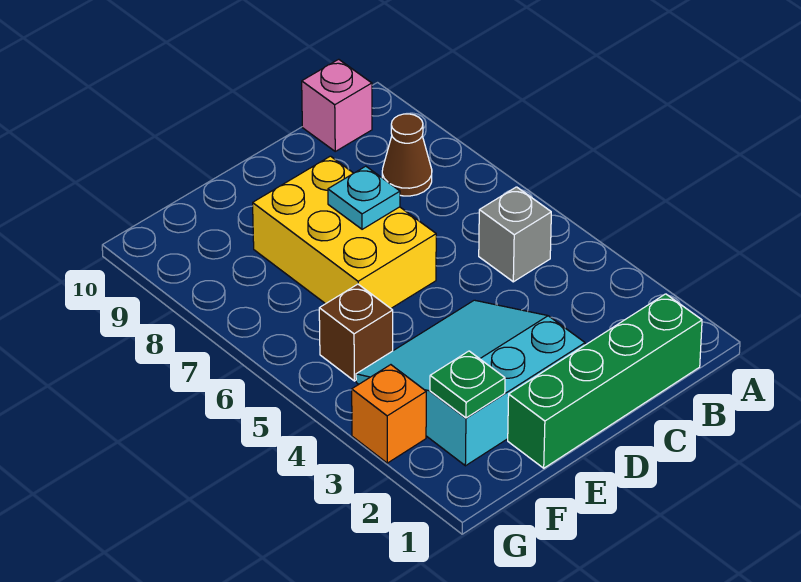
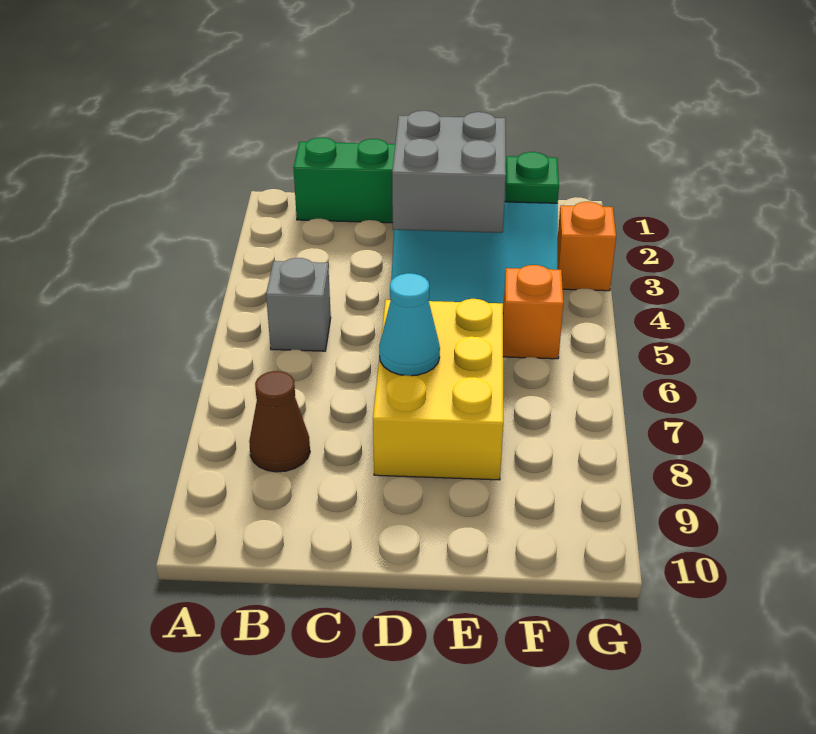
pink 1x1 brick [302,59,372,151] -> none
none -> grey 2x2 brick [392,111,506,233]
cyan 1x1 plate [328,166,400,229] -> cyan 1x1 cone [379,273,440,376]
brown 1x1 brick [319,284,393,381] -> orange 1x1 brick [503,265,563,359]

